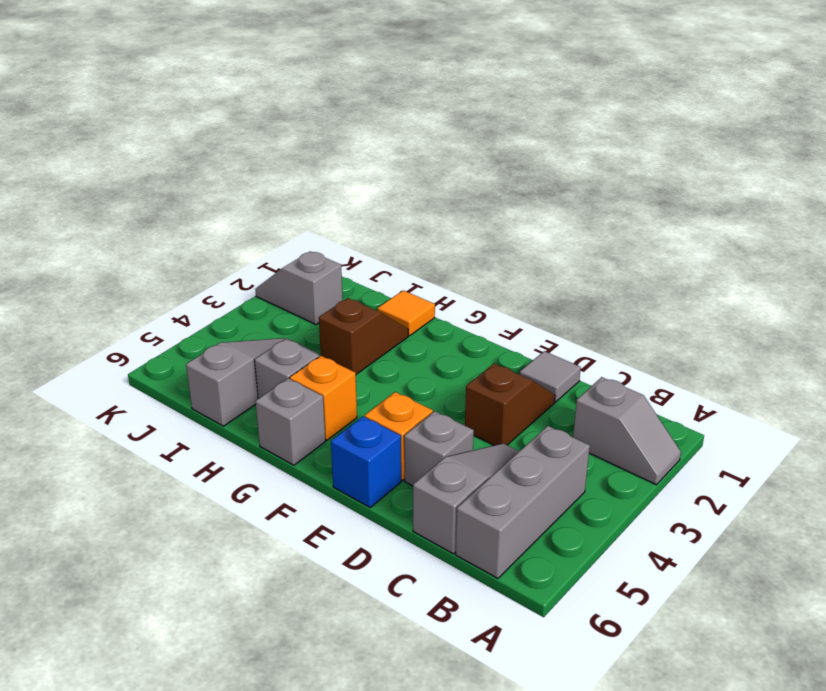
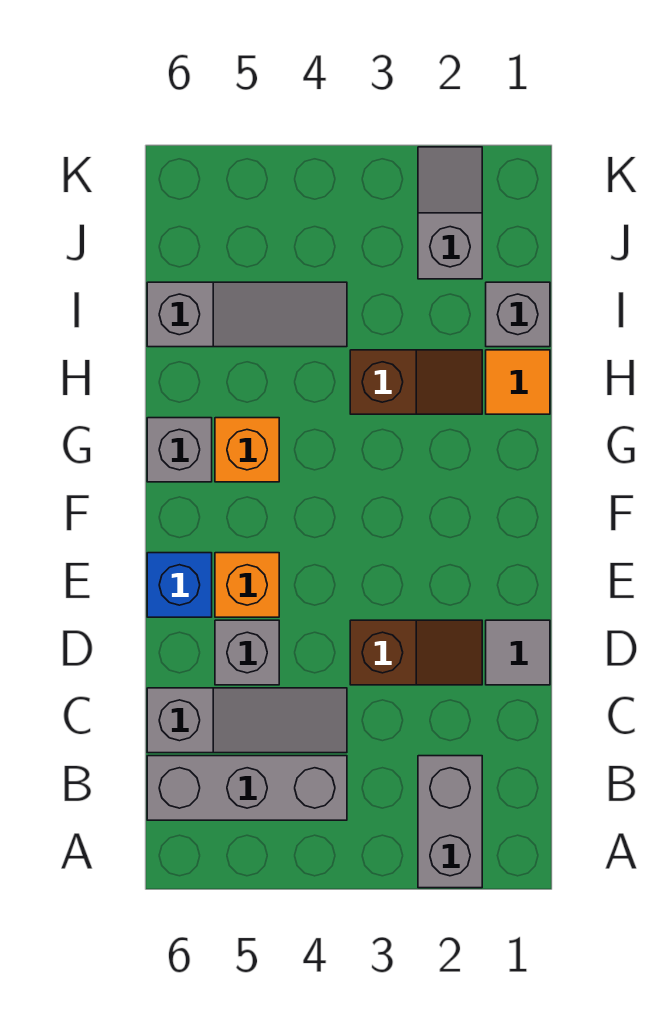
grey 1x2 slope [573,377,681,485] -> grey 1x2 brick [418,756,482,888]
grey 1x1 brick [255,339,319,399] -> grey 1x1 brick moved to [486,282,550,347]

